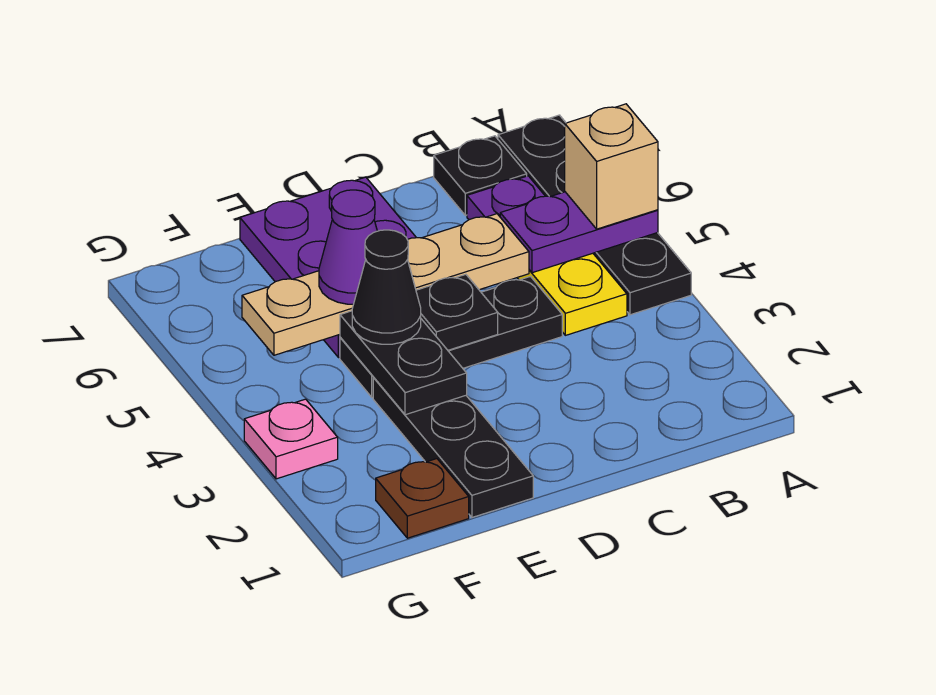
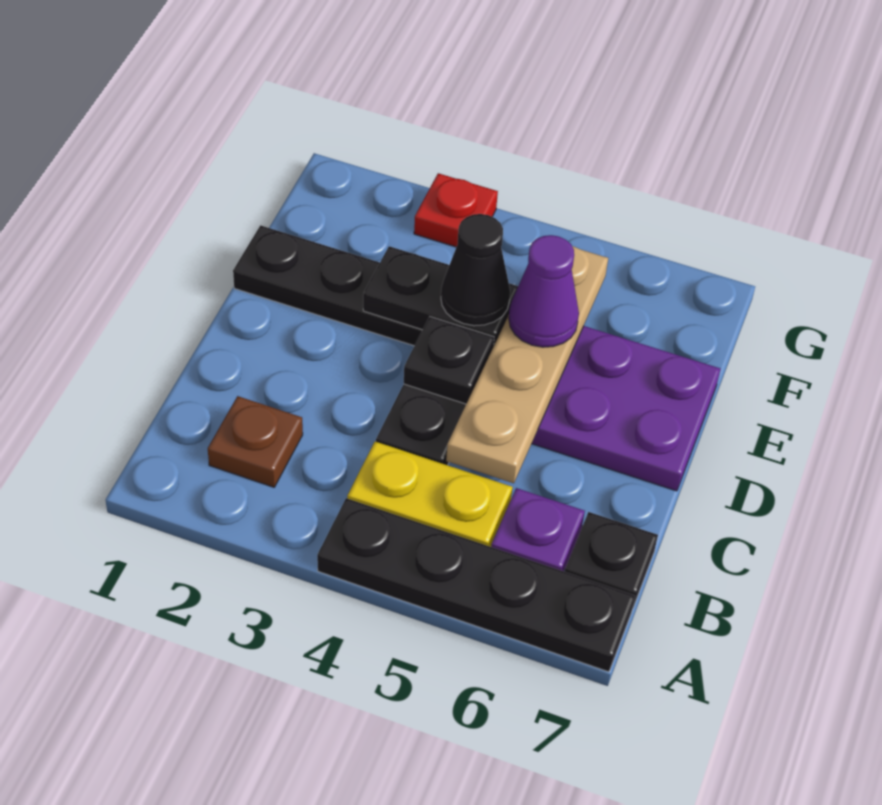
purple 1x2 plate [500,192,658,273] -> none
tan 1x1 brick [565,104,658,229] -> none
brown 1x1 plate [376,459,469,538] -> brown 1x1 plate moved to [208,396,303,487]
pink 1x1 plate [244,399,338,479] -> red 1x1 plate [414,173,498,247]

